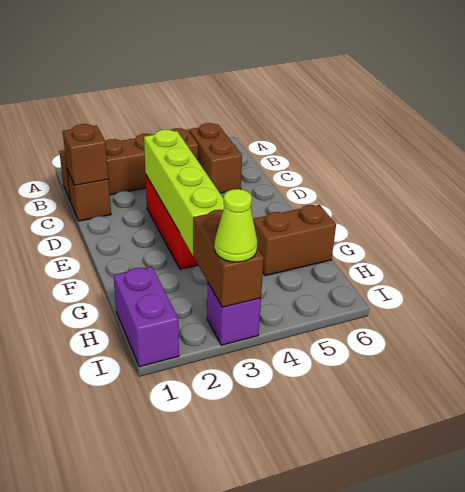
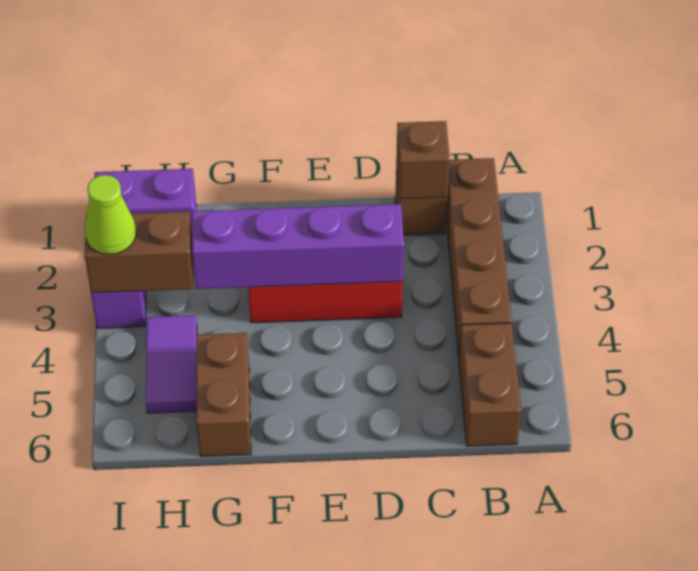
brown 1x2 brick [189,123,242,193] -> brown 1x2 brick turned to [459,323,521,446]
lime 1x4 brick [144,130,224,255] -> purple 1x4 brick [192,204,404,289]
none -> purple 1x2 tile [146,315,197,413]

